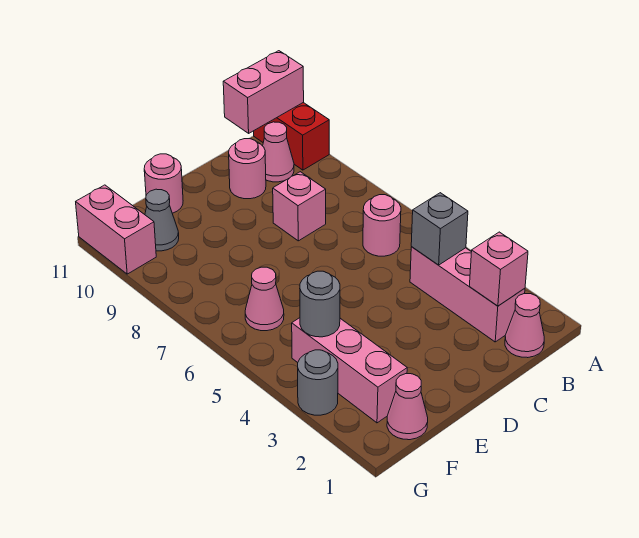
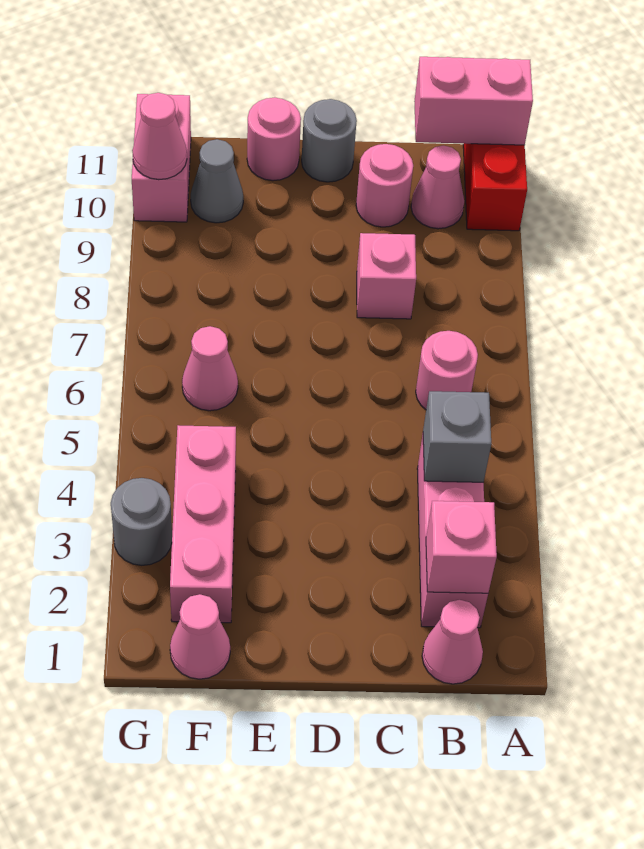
grey 1x1 round brick [300,271,340,337] -> grey 1x1 round brick moved to [302,99,357,182]
none -> pink 1x1 cone [132,93,187,180]

